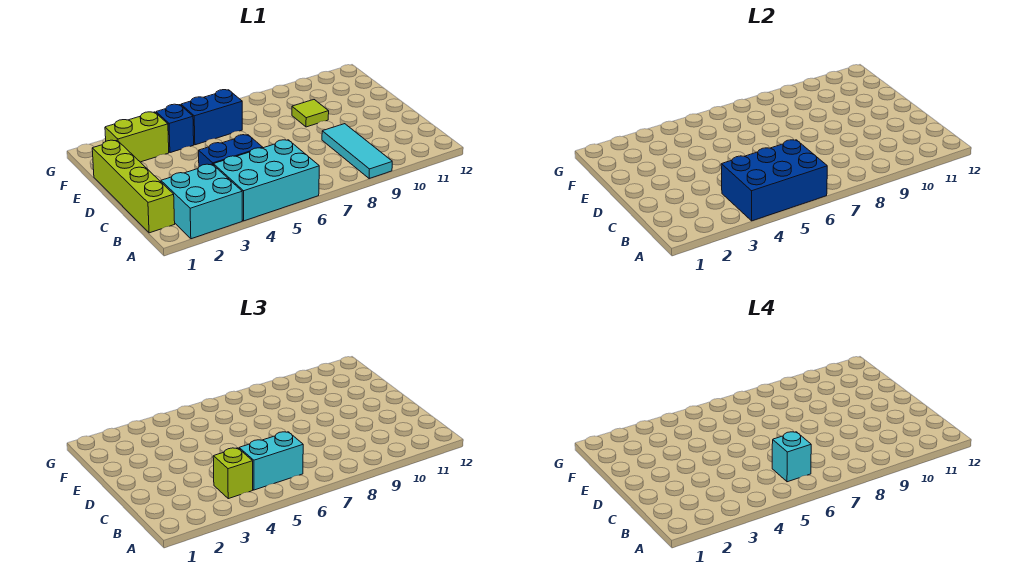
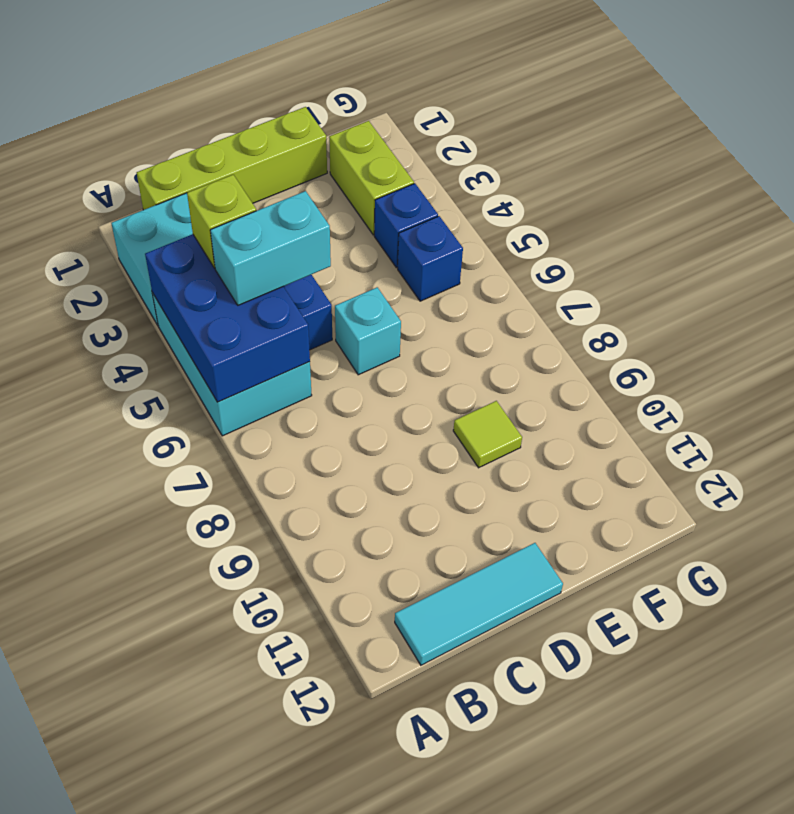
cyan 1x3 tile [322,124,392,179] -> cyan 1x3 tile moved to [395,543,563,665]
cyan 1x2 brick [239,432,303,490] -> cyan 1x2 brick turned to [210,191,331,305]
cyan 1x1 brick [772,432,811,482] -> cyan 1x1 brick moved to [335,287,401,375]
blue 1x2 brick [181,90,242,145] -> blue 1x1 brick [398,216,463,301]

